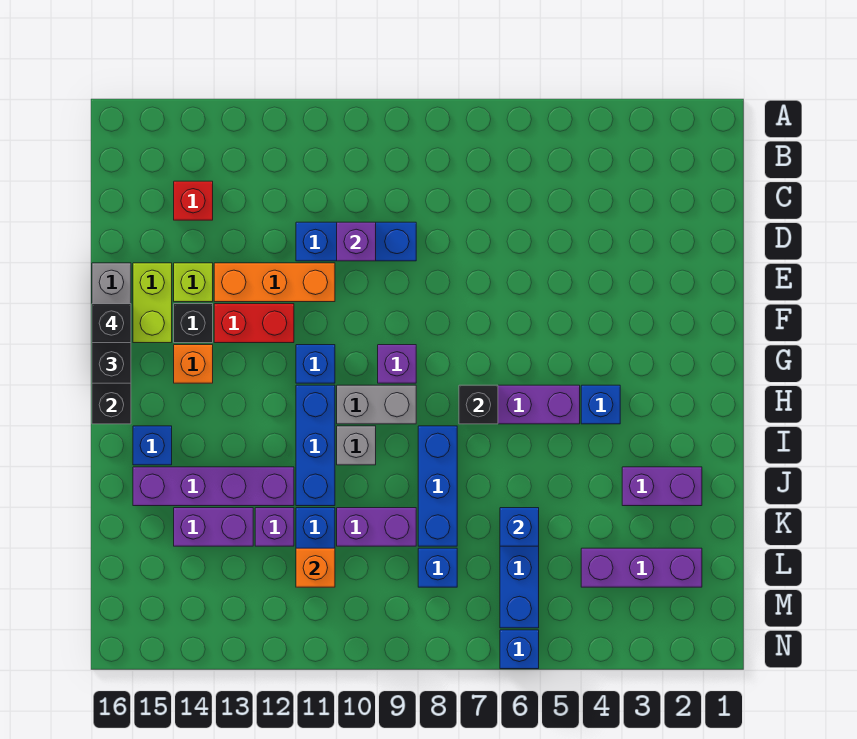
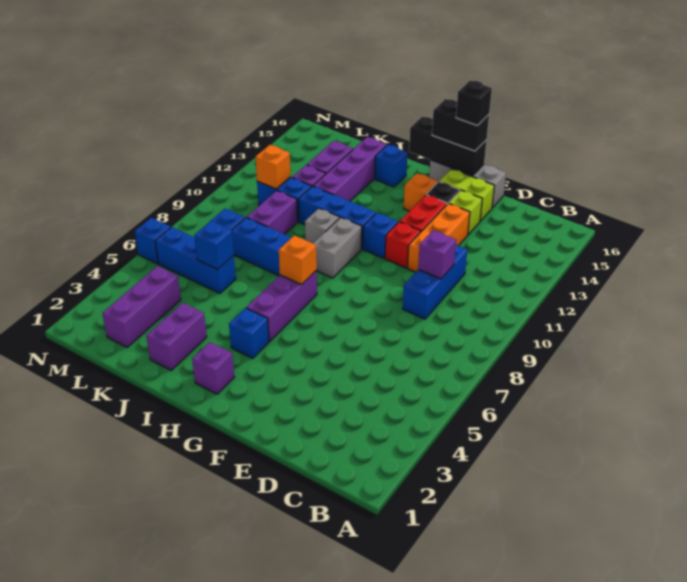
red 1x1 brick [174,181,213,220] -> red 1x1 brick moved to [385,222,421,268]
purple 1x1 brick [378,345,416,383] -> purple 1x1 brick moved to [192,342,234,394]
black 1x1 brick [459,385,498,424] -> orange 1x1 brick [279,235,317,285]

